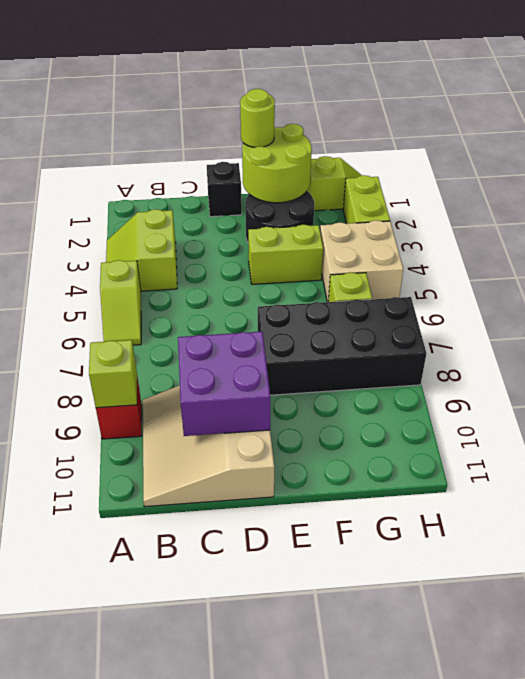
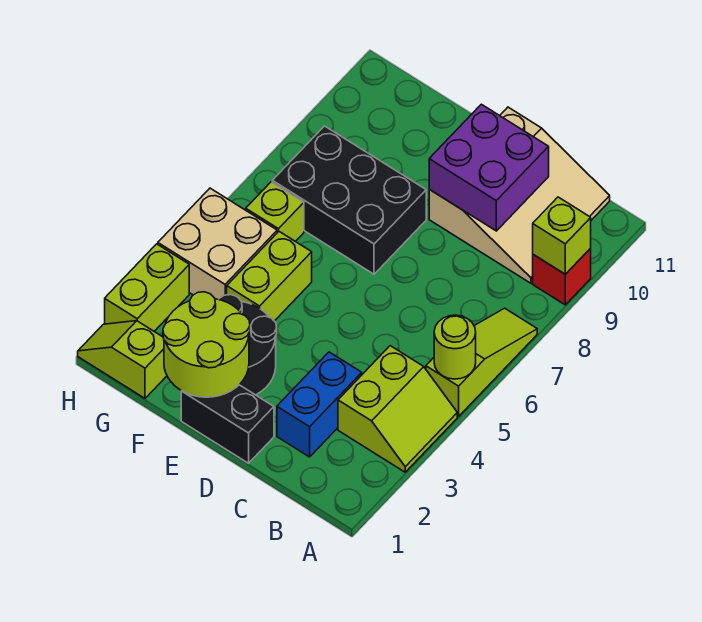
lime 1x2 slope [100,260,141,345] -> lime 1x3 slope [426,308,537,416]
none -> blue 1x2 brick [277,352,362,457]
black 1x1 brick [207,162,242,217] -> black 1x2 brick [181,385,274,463]
lime 1x1 round brick [240,89,275,147] -> lime 1x1 round brick moved to [434,315,476,379]
lime 1x2 brick [248,225,323,284] -> lime 1x2 brick turned to [227,232,312,321]
black 2x4 brick [258,297,426,395] -> black 2x3 brick [272,126,426,274]

